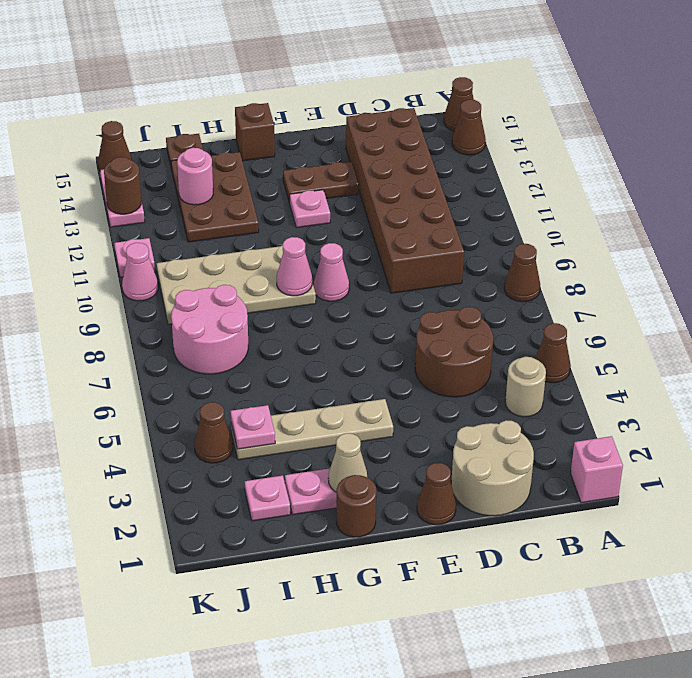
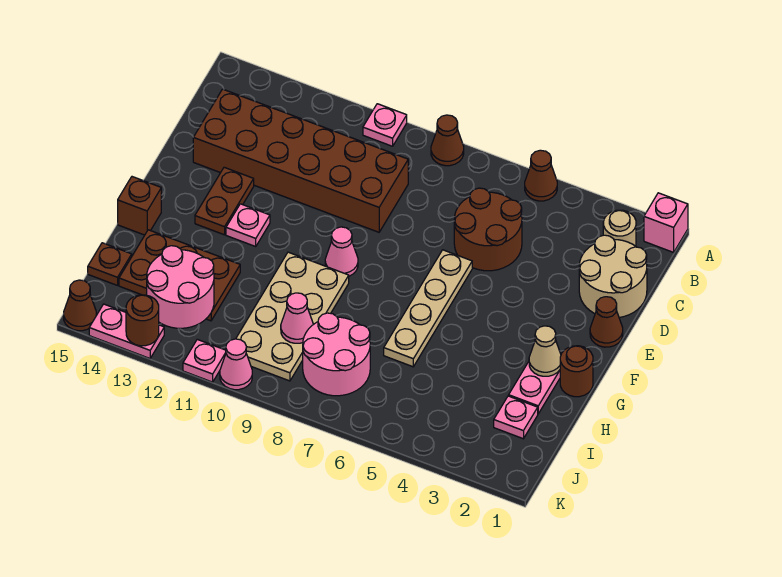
brown 1x1 cone [452,99,486,155] -> none
brown 1x1 cone [444,77,474,131] -> none
tan 1x1 round brick [505,357,546,417] -> tan 1x1 round brick moved to [603,210,636,246]
tan 1x4 plate [231,399,393,460] -> tan 1x4 plate moved to [384,250,472,367]
pink 1x1 cone [277,237,312,296] -> pink 1x1 cone moved to [281,293,313,343]
pink 1x1 plate [231,405,275,449] -> pink 1x1 plate moved to [363,104,407,146]
pink 1x1 round brick [177,148,213,205] -> pink 2x2 round brick [147,246,214,328]
brown 1x1 cone [195,402,233,463] -> none

